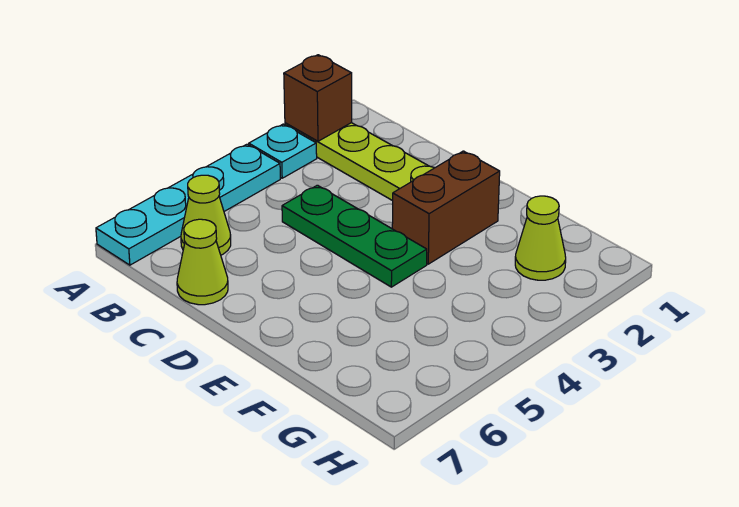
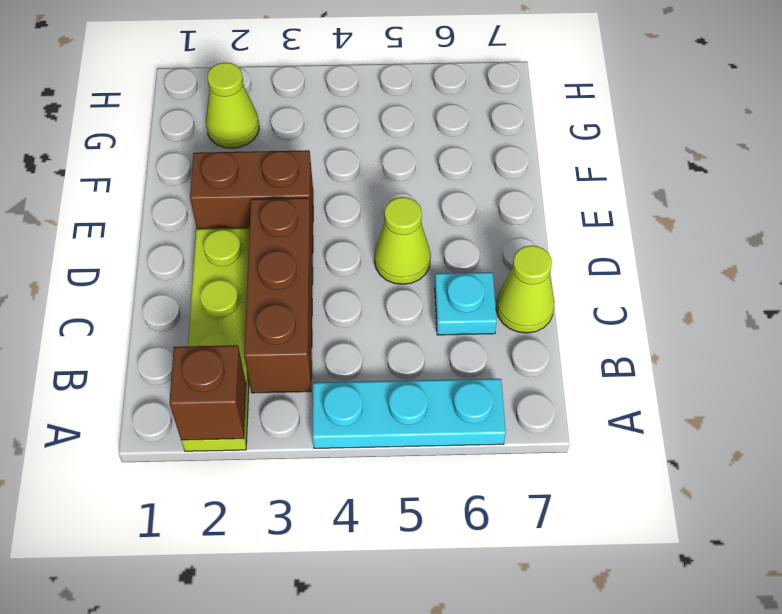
cyan 1x1 plate [249,124,317,178] -> cyan 1x1 plate moved to [435,272,497,335]
cyan 1x4 plate [96,144,280,265] -> cyan 1x3 plate [313,379,506,448]
none -> brown 1x3 brick [244,198,313,393]
lime 1x1 cone [181,175,231,255] -> lime 1x1 cone moved to [374,197,431,284]
green 1x3 plate [282,185,427,287] -> none

